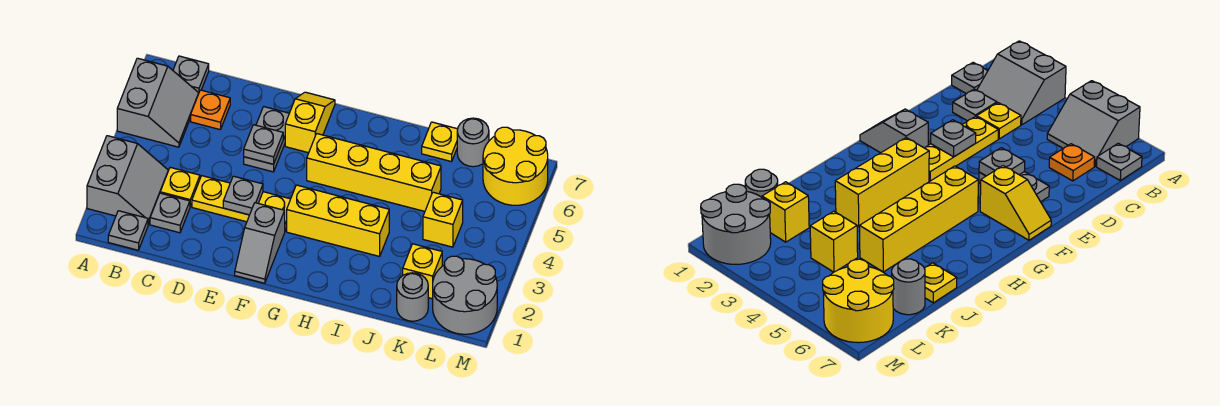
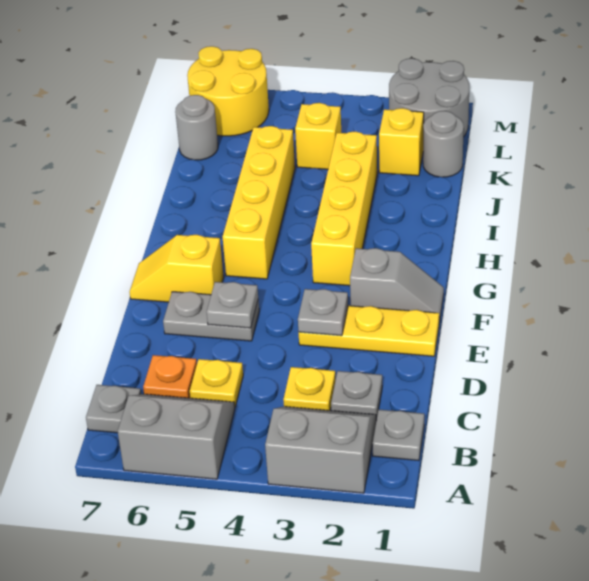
yellow 1x3 plate [192,176,290,231] -> yellow 1x3 plate turned to [299,306,439,356]
yellow 1x3 brick [287,185,389,256] -> yellow 1x4 brick [311,131,377,286]
yellow 1x1 plate [422,122,458,162] -> yellow 1x1 plate moved to [190,359,243,407]

